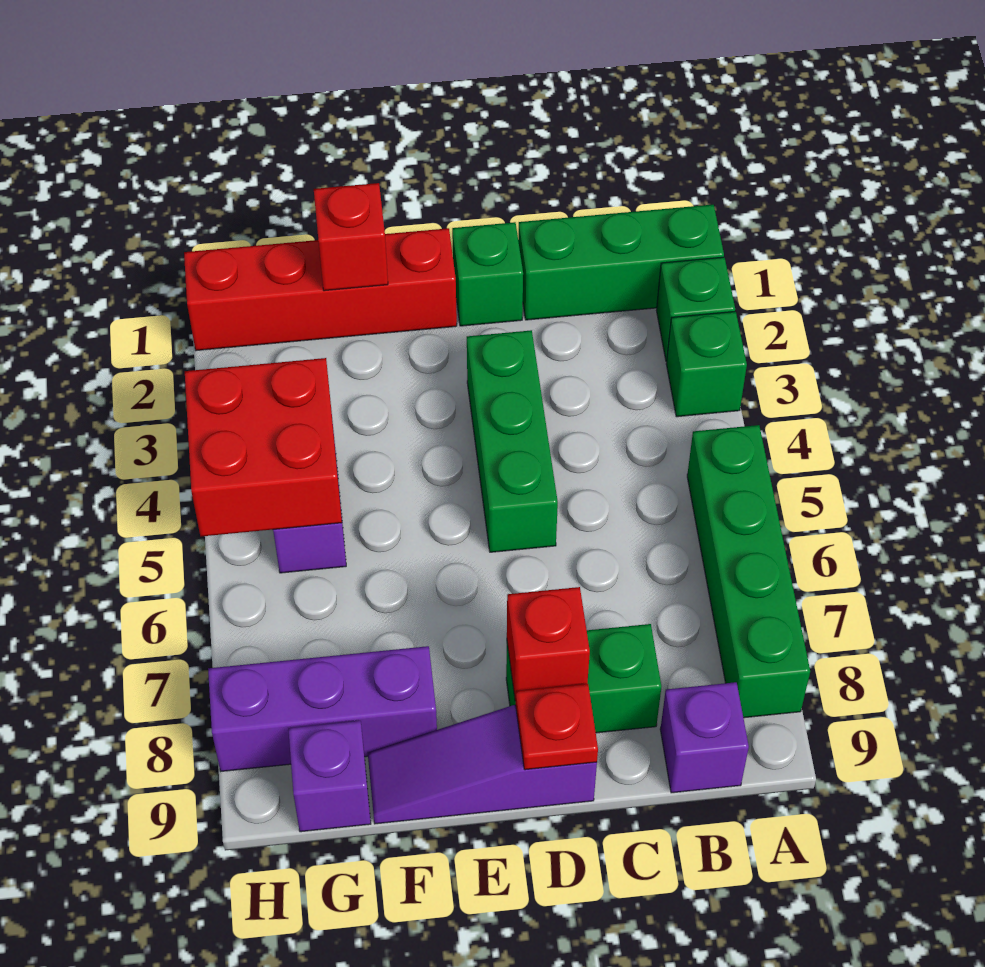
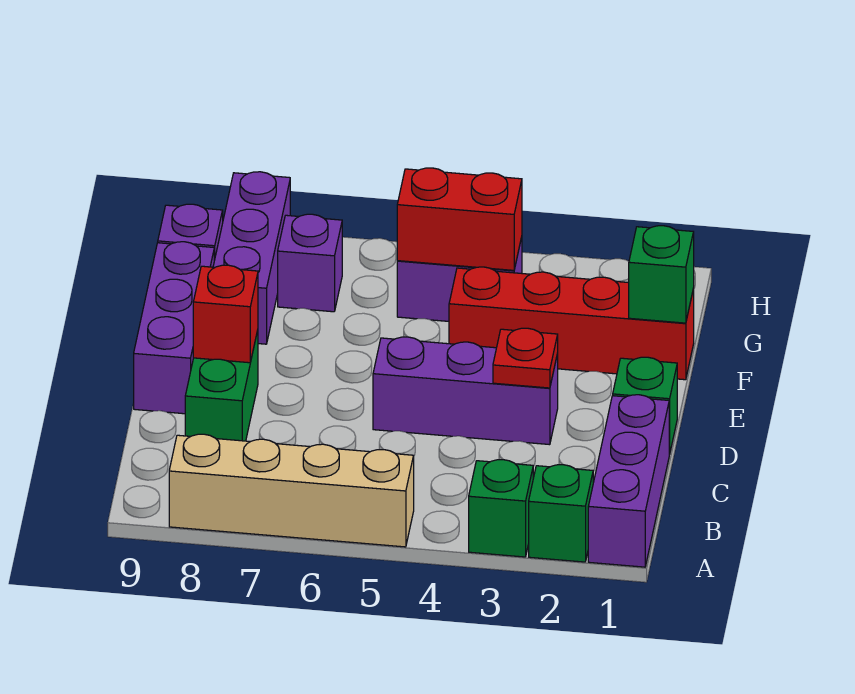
green 1x3 brick [518,205,724,320] -> purple 1x3 brick [588,395,669,567]
green 1x4 brick [687,425,810,718] -> tan 1x4 brick [169,434,414,547]
purple 1x1 brick [660,682,749,793] -> purple 1x1 brick moved to [278,214,342,312]
green 1x3 brick [467,330,558,552] -> purple 1x3 brick [373,337,558,445]
purple 1x3 slope [368,705,597,824] -> purple 1x3 brick [134,242,214,414]
red 1x1 plate [516,684,598,770] -> red 1x1 plate moved to [493,328,558,388]
red 1x4 brick [184,228,457,351] -> red 1x4 brick turned to [449,267,694,380]
red 1x1 brick [314,183,388,291] -> green 1x1 brick [629,226,694,323]
red 2x2 brick [185,358,342,536] -> red 1x2 brick [397,168,522,270]

